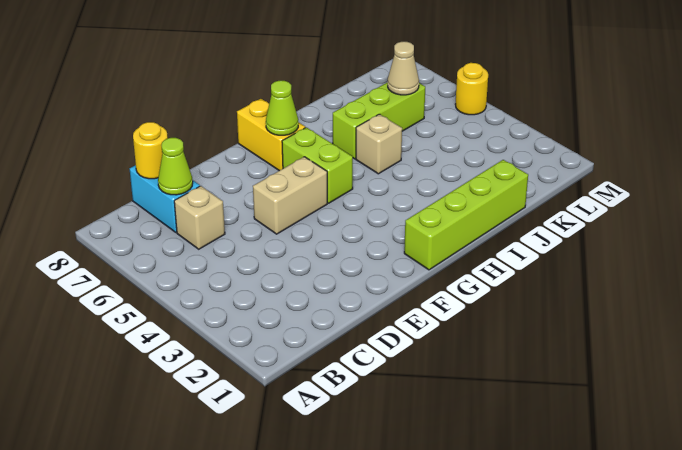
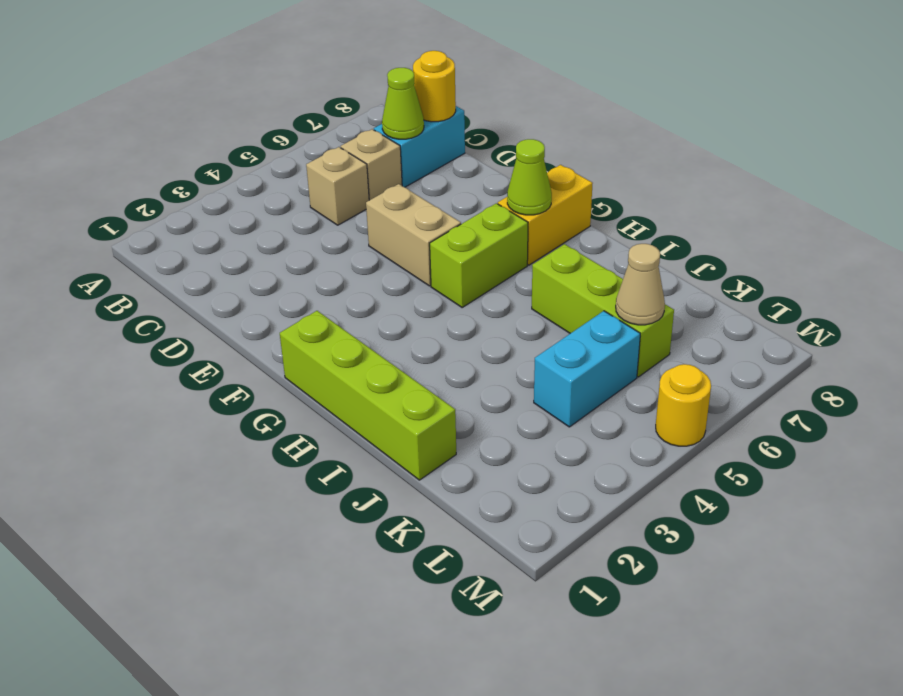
tan 1x1 brick [356,114,402,174] -> tan 1x1 brick moved to [306,147,369,225]
none -> cyan 1x2 brick [534,311,640,427]

